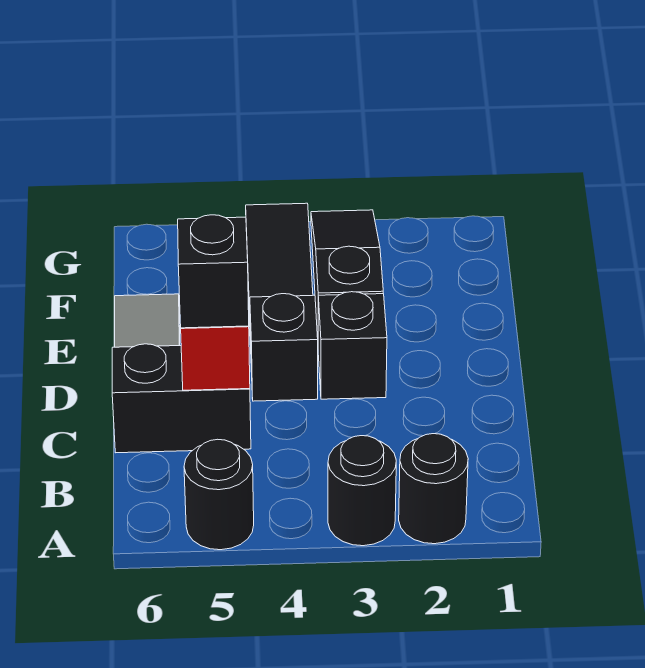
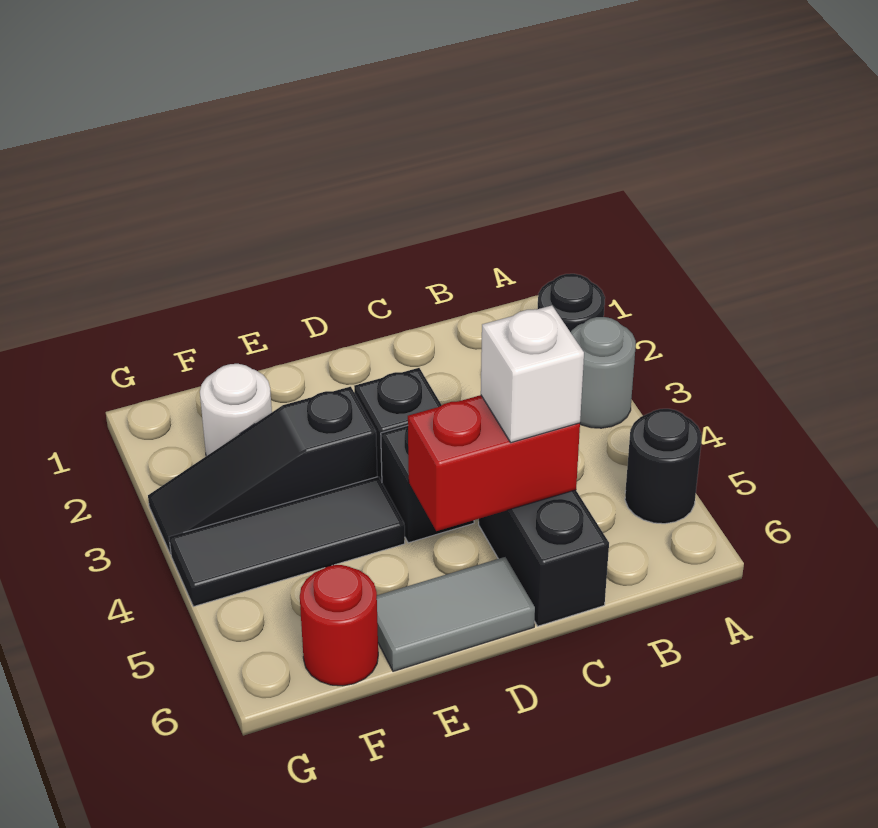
black 1x1 round brick [328,436,396,546] -> grey 1x1 round brick [571,317,636,428]
black 1x1 brick [178,215,249,328] -> white 1x1 brick [481,305,584,443]
none -> white 1x1 round brick [200,364,272,456]
none -> red 1x1 round brick [300,565,378,686]

